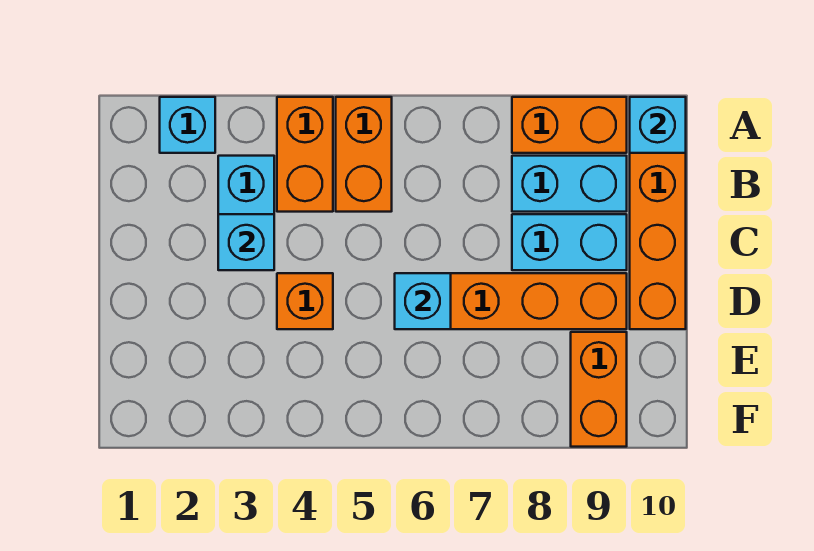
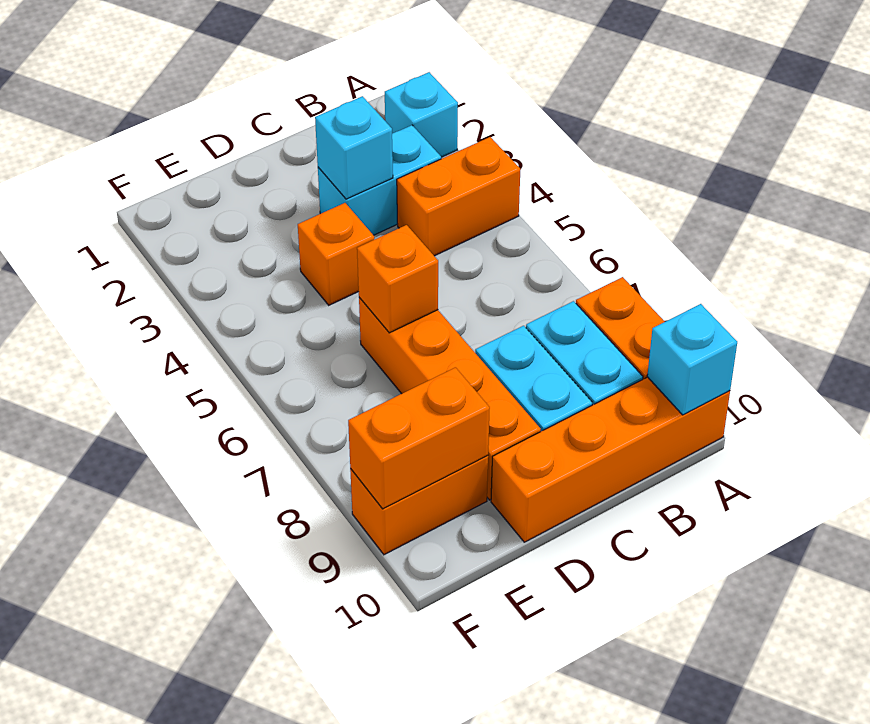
orange 1x2 brick [336,97,392,212] -> orange 1x2 brick moved to [348,367,490,509]
cyan 1x1 brick [395,273,451,329] -> orange 1x1 brick [357,225,438,333]

